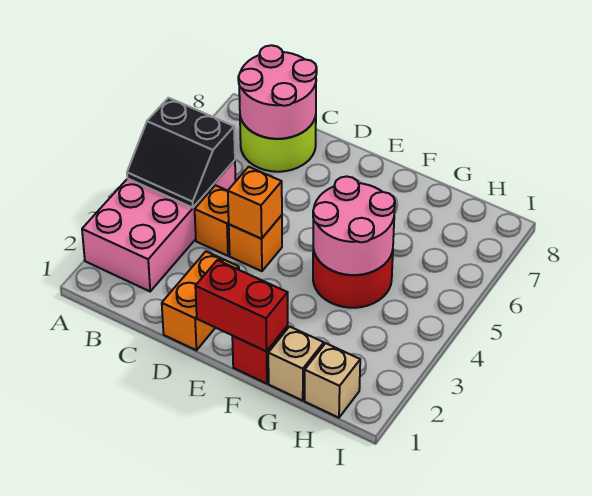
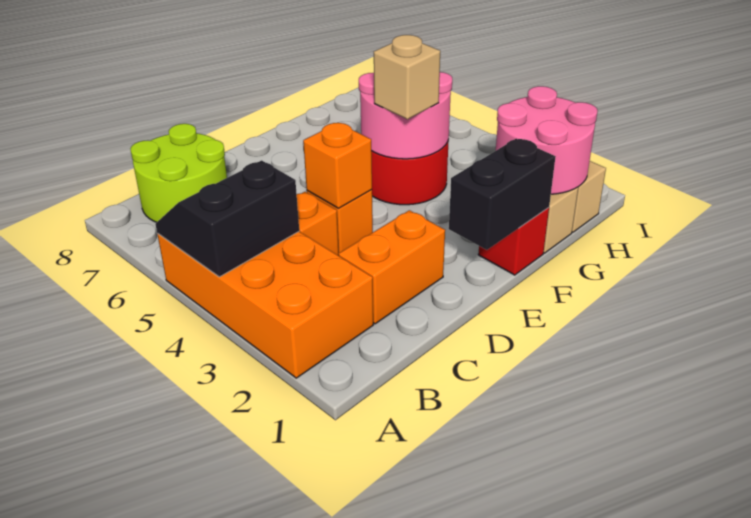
pink 2x4 brick [82,160,236,291] -> orange 2x4 brick [157,232,373,378]
black 2x2 slope [127,98,235,208] -> black 2x2 slope turned to [155,160,299,277]
pink 2x2 round brick [238,45,317,139] -> pink 2x2 round brick moved to [496,86,597,194]
orange 1x2 brick [162,252,239,350] -> orange 1x2 brick turned to [338,210,445,324]
red 1x2 brick [195,260,288,351] -> black 1x2 brick [449,139,556,250]
none -> tan 1x1 brick [374,35,440,119]

